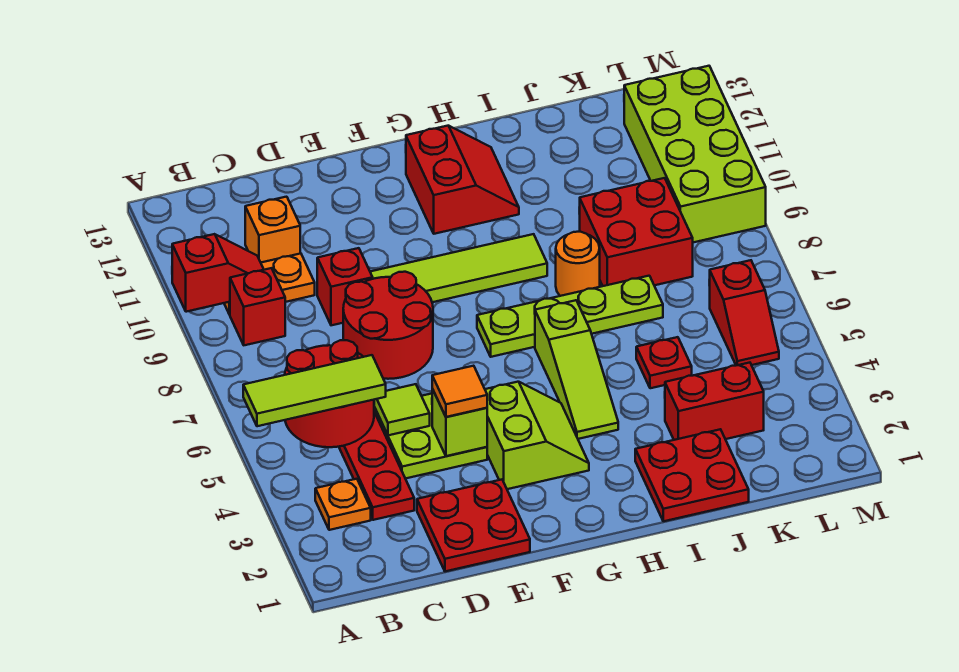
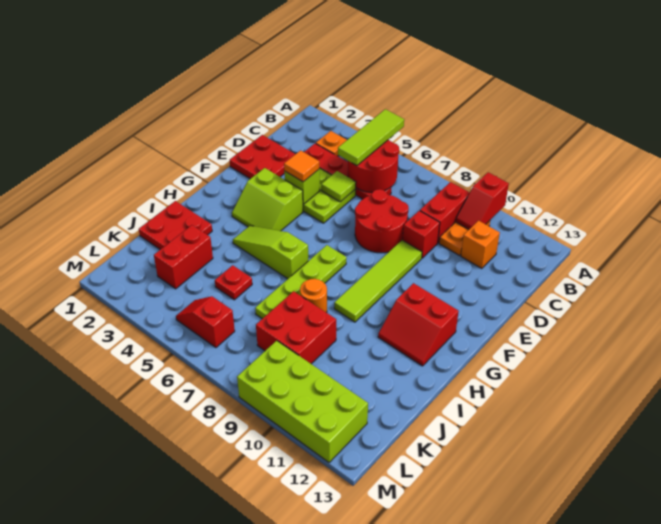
red 1x1 brick [230,268,285,345] -> red 1x2 brick [420,182,470,243]

